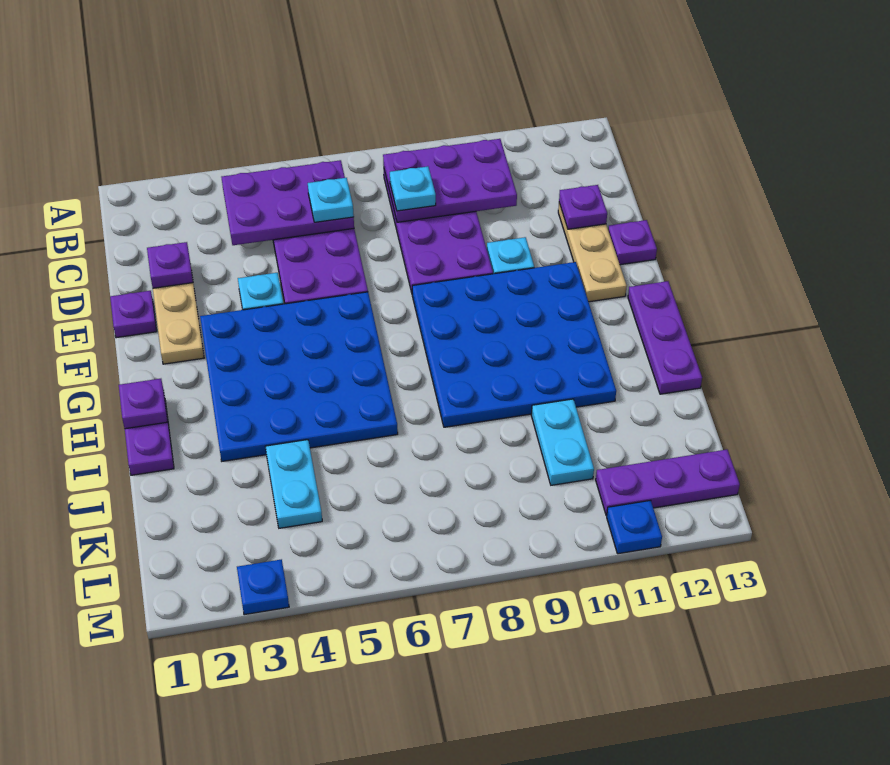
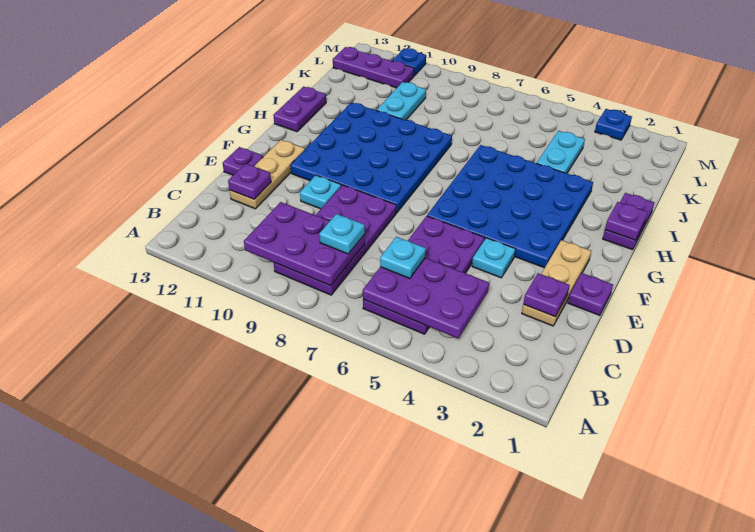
purple 1x3 plate [628,281,702,394] -> purple 1x2 plate [273,87,326,132]

